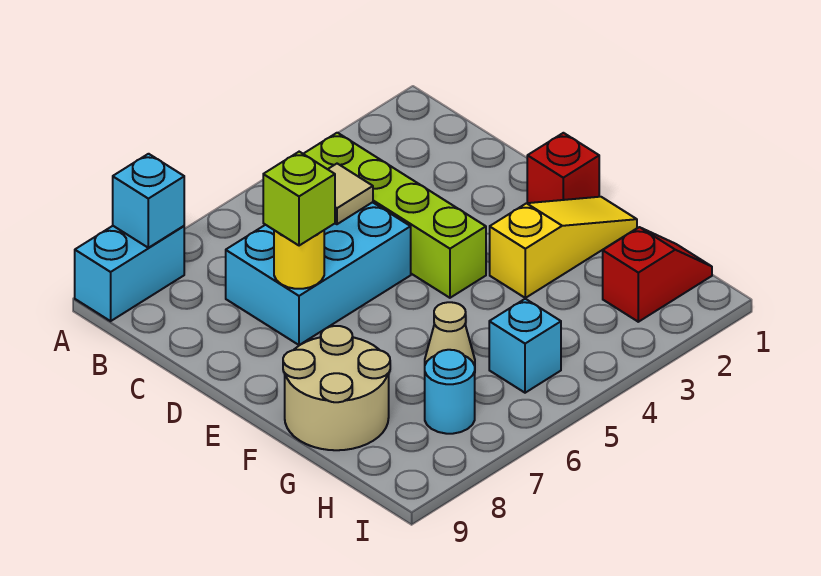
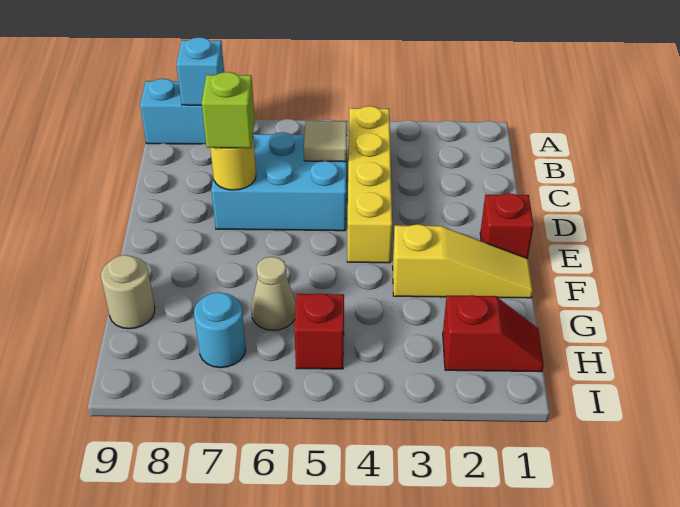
lime 1x4 brick [304,133,486,298] -> yellow 1x4 brick [347,106,392,263]
tan 2x2 round brick [283,326,390,450] -> tan 1x1 round brick [101,255,155,329]
cyan 1x1 brick [489,299,561,393] -> red 1x1 brick [294,293,344,369]

